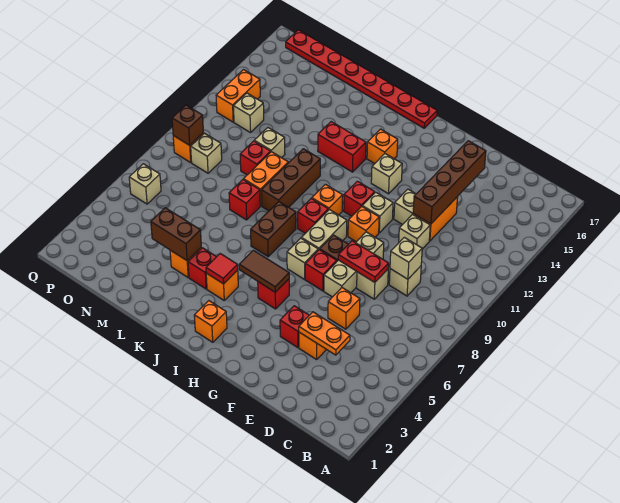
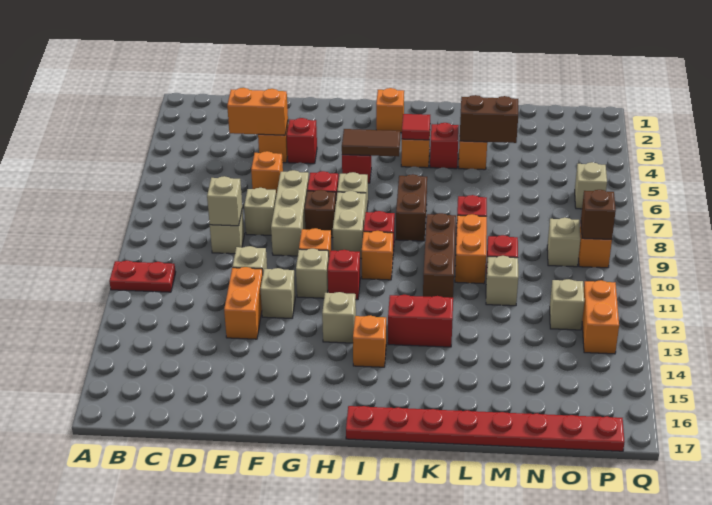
orange 1x2 plate [299,312,350,355] -> orange 1x2 brick [227,88,288,135]
red 1x2 plate [338,241,389,282] -> red 1x2 plate moved to [109,261,176,292]
brown 1x4 brick [413,141,486,224] -> none

